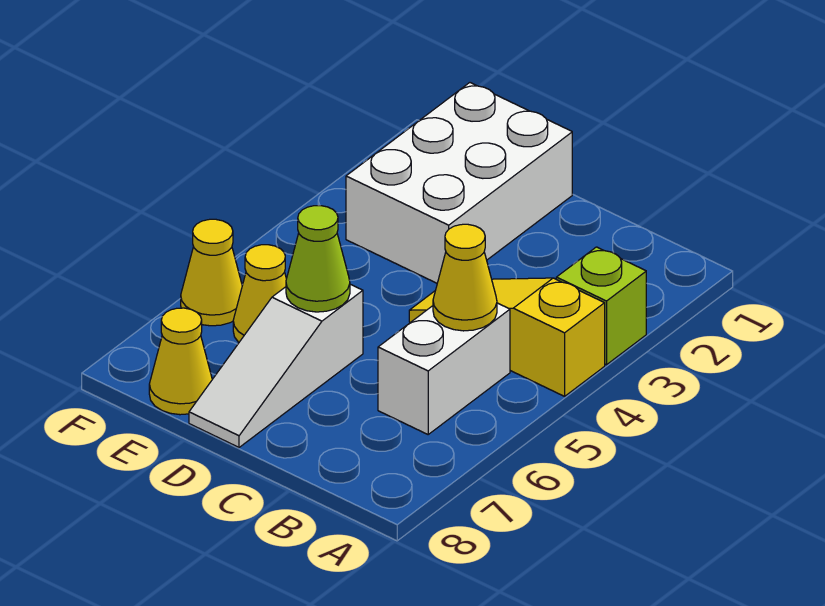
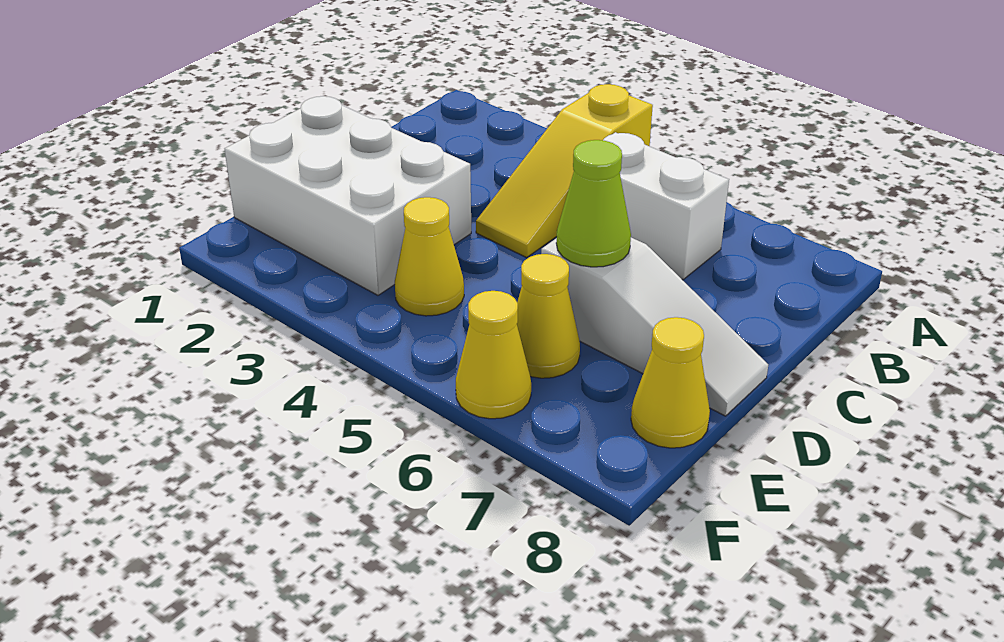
lime 1x1 brick [556,247,646,365] -> none
yellow 1x1 cone [433,224,497,331] -> yellow 1x1 cone moved to [395,197,464,316]

